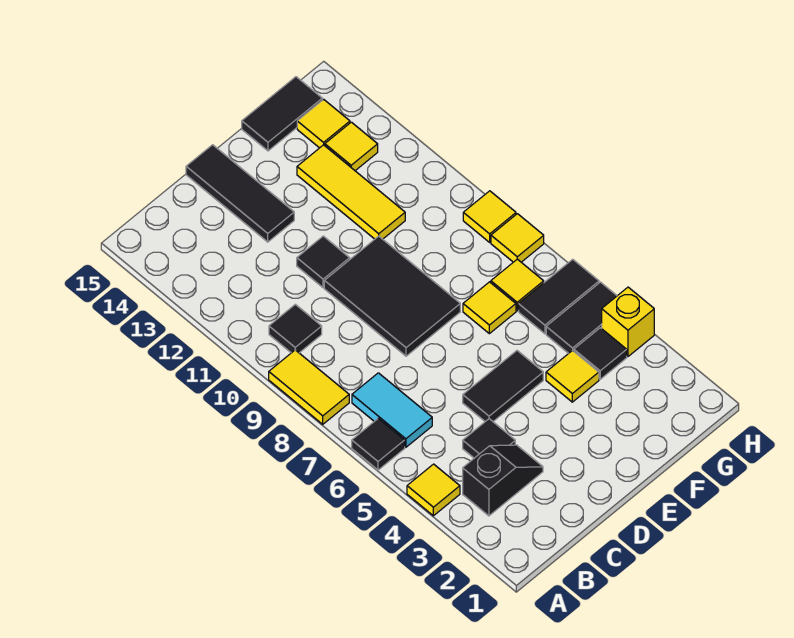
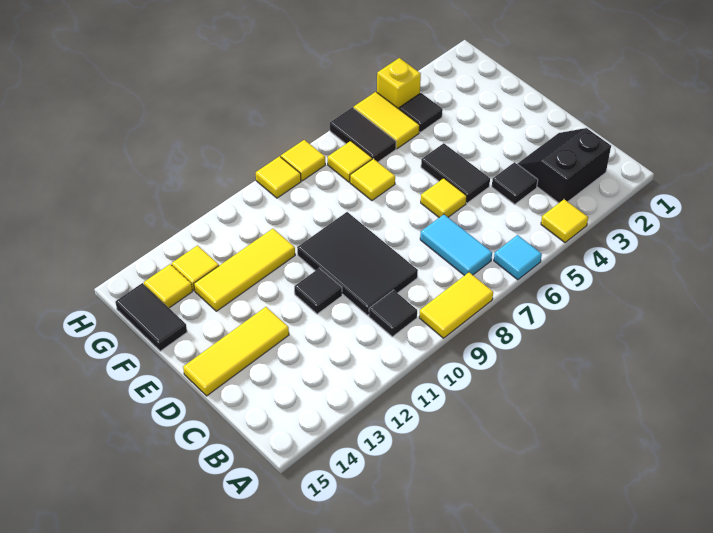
black 1x1 tile [352,419,405,470] -> cyan 1x1 tile [494,235,542,280]
black 1x2 slope [463,445,543,516] -> black 2x2 slope [517,128,611,203]
cyan 1x2 tile [352,373,432,447] -> cyan 1x2 tile turned to [420,215,492,276]
black 2x3 tile [324,236,460,356] -> black 2x3 tile turned to [297,212,418,315]
black 1x3 tile [186,145,294,242] -> yellow 1x3 tile [183,307,289,396]
yellow 1x1 tile [546,350,599,402] -> yellow 1x1 tile moved to [421,178,467,218]
black 1x2 tile [546,282,617,353] -> yellow 1x2 tile [354,92,420,149]

